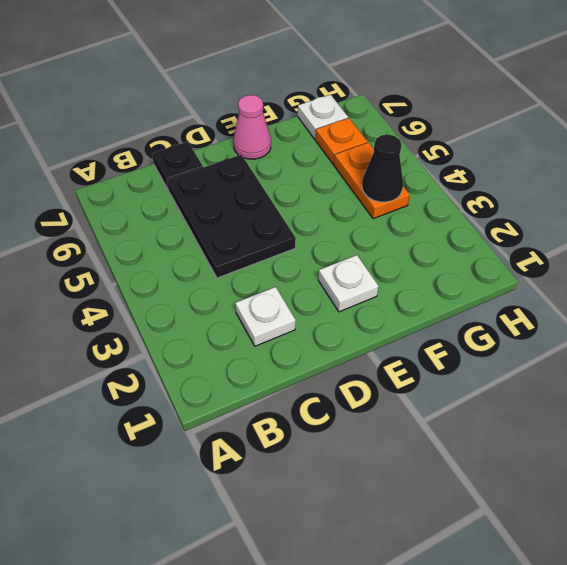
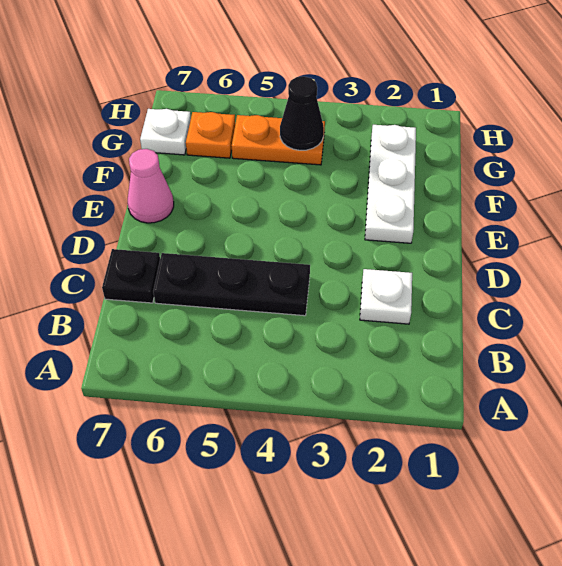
black 2x3 plate [167,155,296,278] -> black 1x3 plate [153,253,310,316]
white 1x1 plate [318,255,379,312] -> white 1x3 plate [365,125,416,243]

